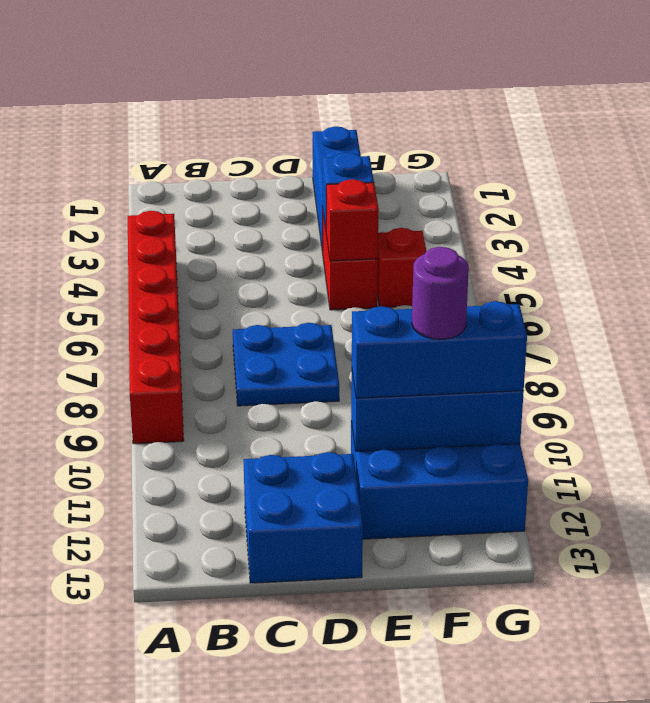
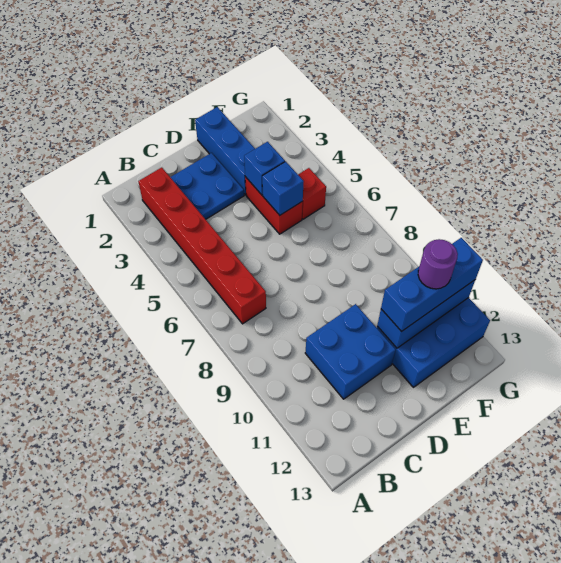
red 1x6 brick [128,211,184,444] -> red 1x6 brick moved to [138,167,266,324]
blue 2x2 plate [233,323,339,406] -> blue 2x2 plate moved to [170,153,244,219]
blue 2x2 brick [244,452,363,583] -> blue 2x2 brick moved to [305,304,396,399]
red 1x1 brick [326,179,379,261] -> blue 1x1 brick [262,162,304,215]

